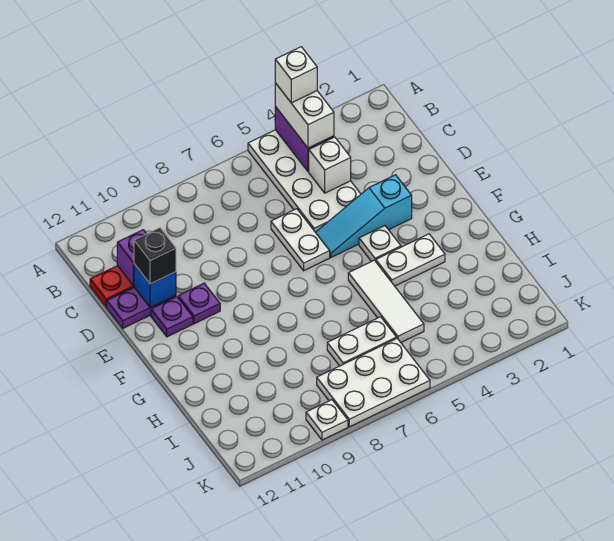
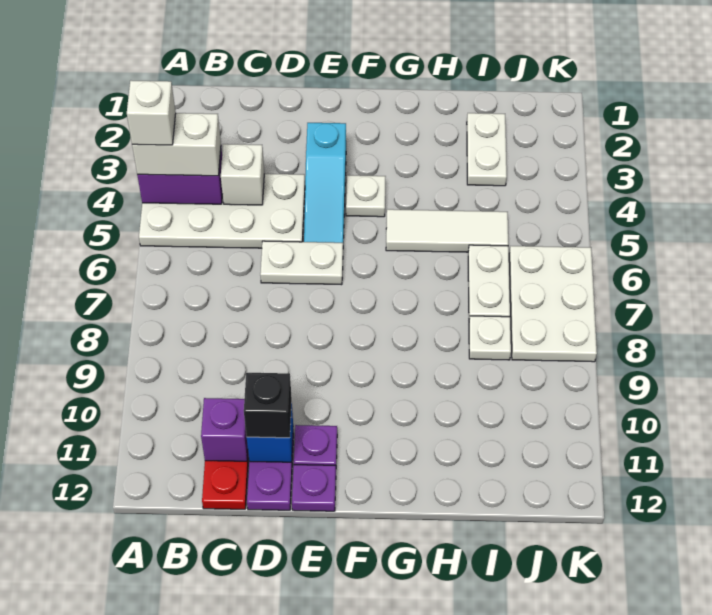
purple 1x1 plate [178,283,220,324] -> purple 1x1 plate moved to [292,465,336,511]
white 1x2 plate [376,234,445,286] -> white 1x2 plate moved to [467,113,507,186]
white 1x1 plate [306,400,348,440] -> white 1x1 plate moved to [469,316,511,360]

